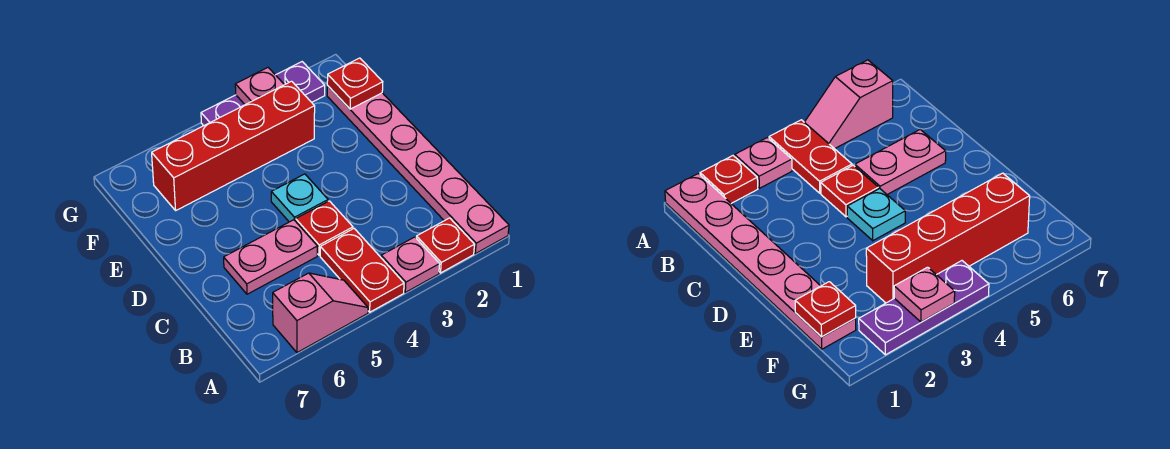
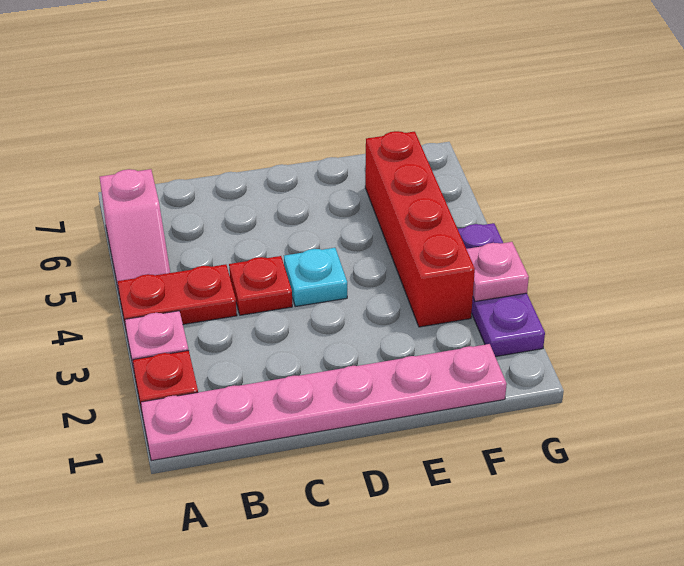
pink 1x2 plate [224,220,317,294] -> none
red 1x1 plate [327,58,383,109] -> none

